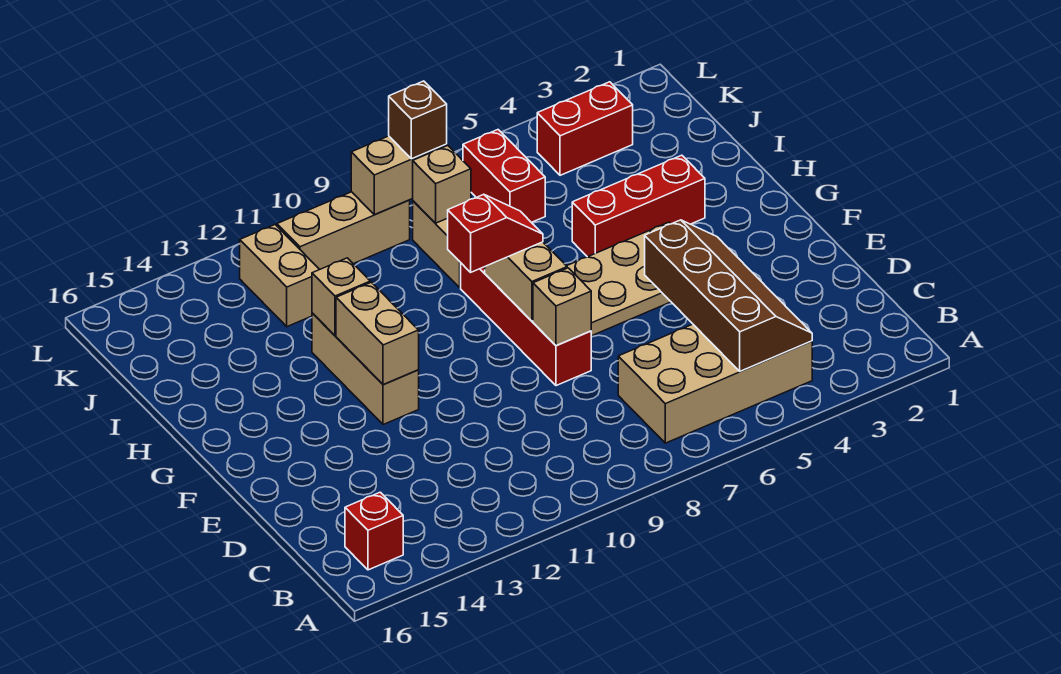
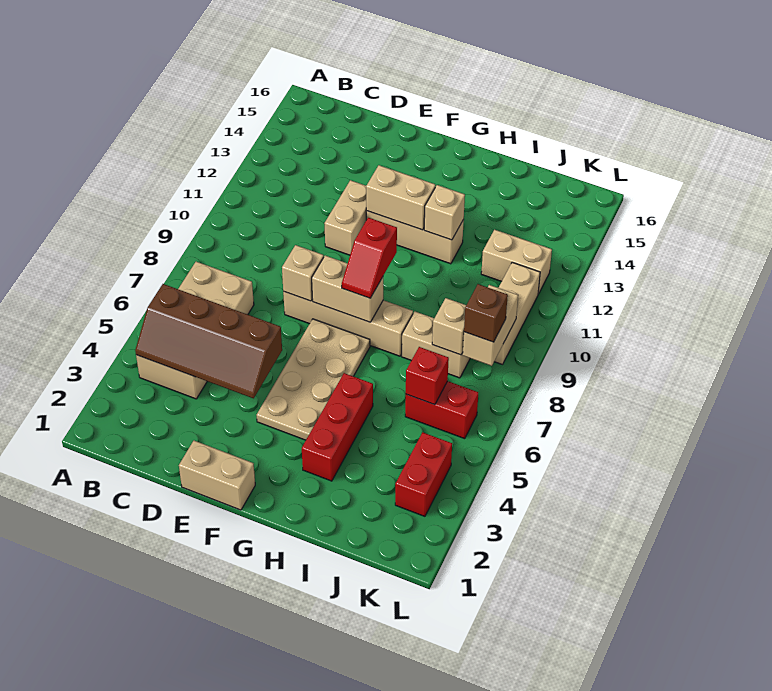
red 1x1 brick [345,492,403,570] -> red 1x1 brick moved to [406,347,449,405]
none -> tan 1x2 brick [179,441,255,510]
red 1x4 brick [461,263,591,386] -> tan 1x4 brick [283,291,413,356]
none -> tan 1x2 brick [324,180,366,255]

